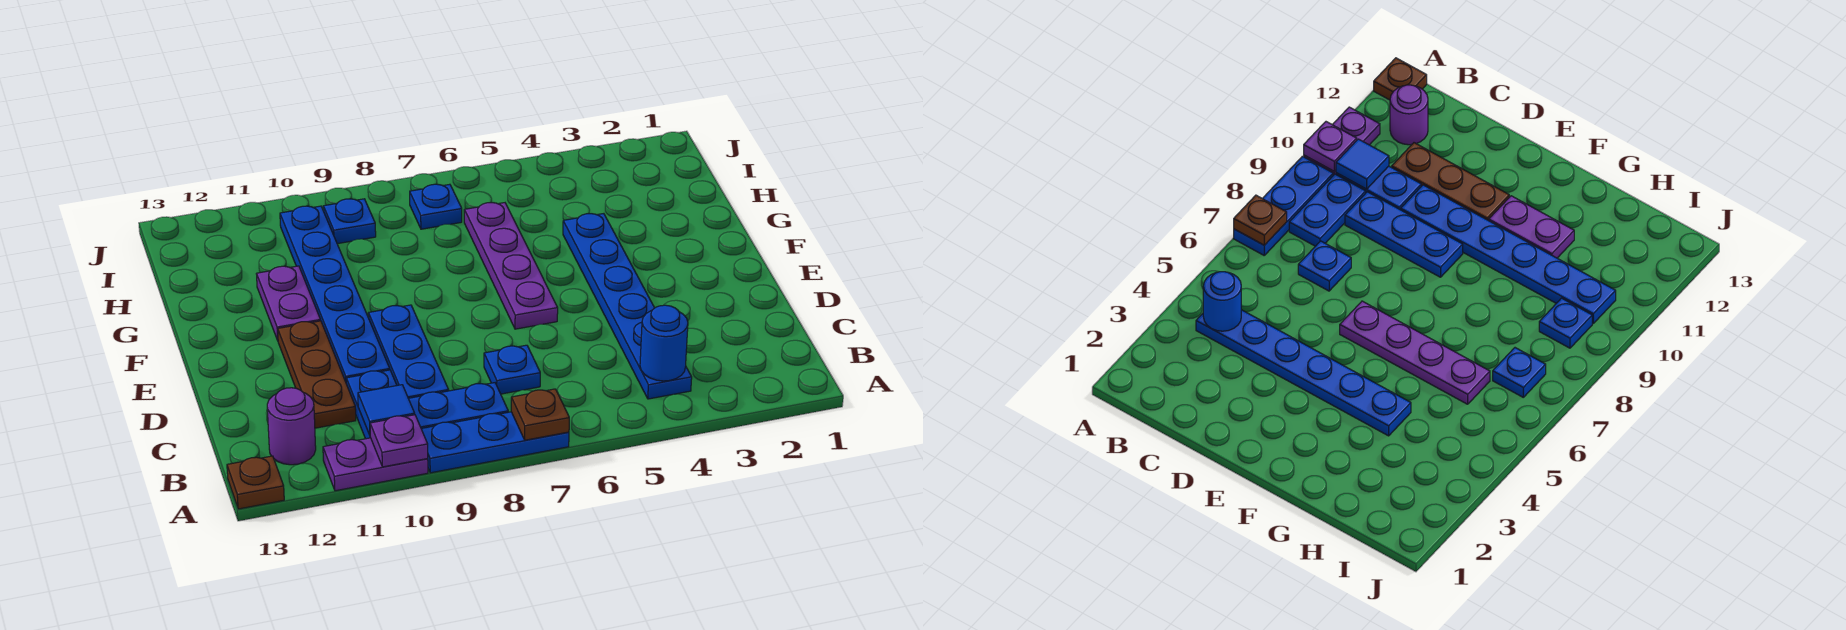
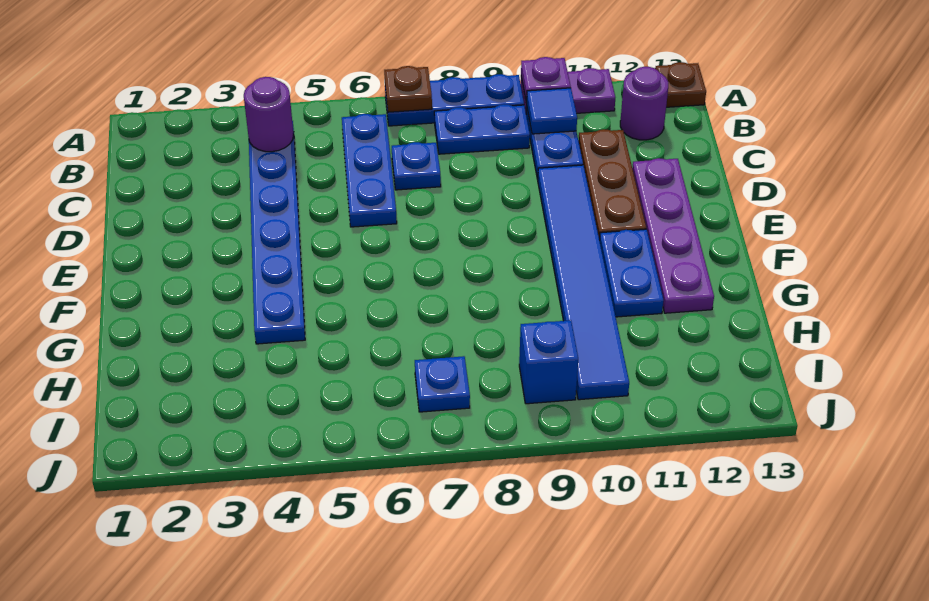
blue 1x1 round brick [640,305,688,381] -> purple 1x1 round brick [244,77,294,152]
blue 1x3 plate [368,305,449,398] -> blue 1x3 plate moved to [342,114,397,227]
blue 1x6 plate [280,206,390,382] -> blue 1x6 tile [538,165,629,400]
purple 1x4 plate [464,203,558,329] -> purple 1x4 plate moved to [632,158,714,313]
purple 1x2 plate [257,266,321,340] -> blue 1x2 plate [600,229,664,317]
blue 1x1 plate [323,199,376,244] -> blue 1x1 brick [519,320,578,404]

